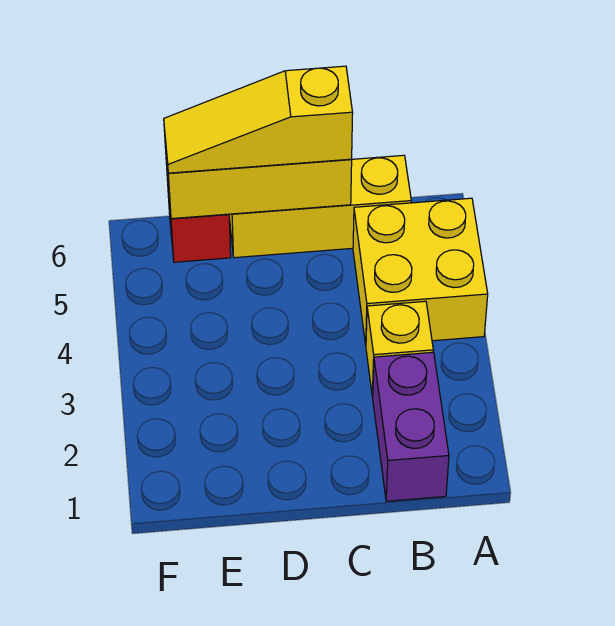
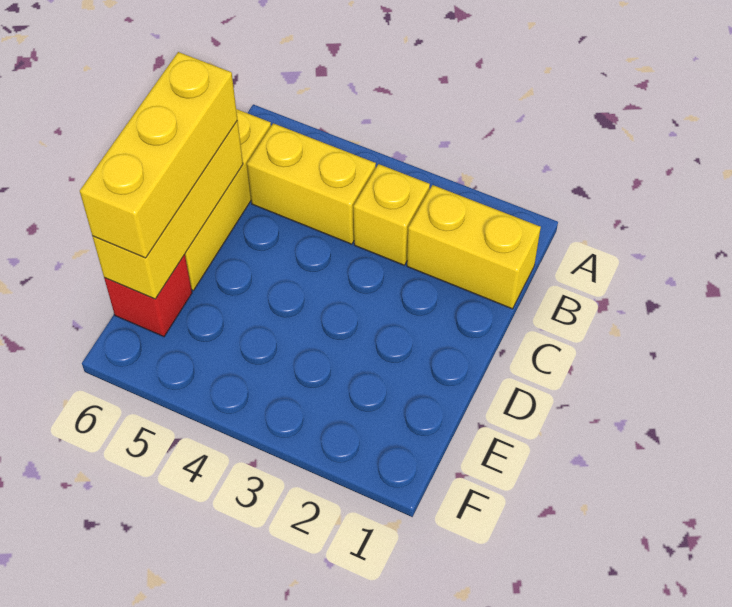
yellow 2x2 brick [353,198,488,344] -> yellow 1x2 brick [247,123,376,244]
purple 1x2 brick [373,352,449,501] -> yellow 1x2 brick [407,185,541,309]
yellow 1x3 slope [164,66,353,173] -> yellow 1x3 brick [80,52,238,258]

